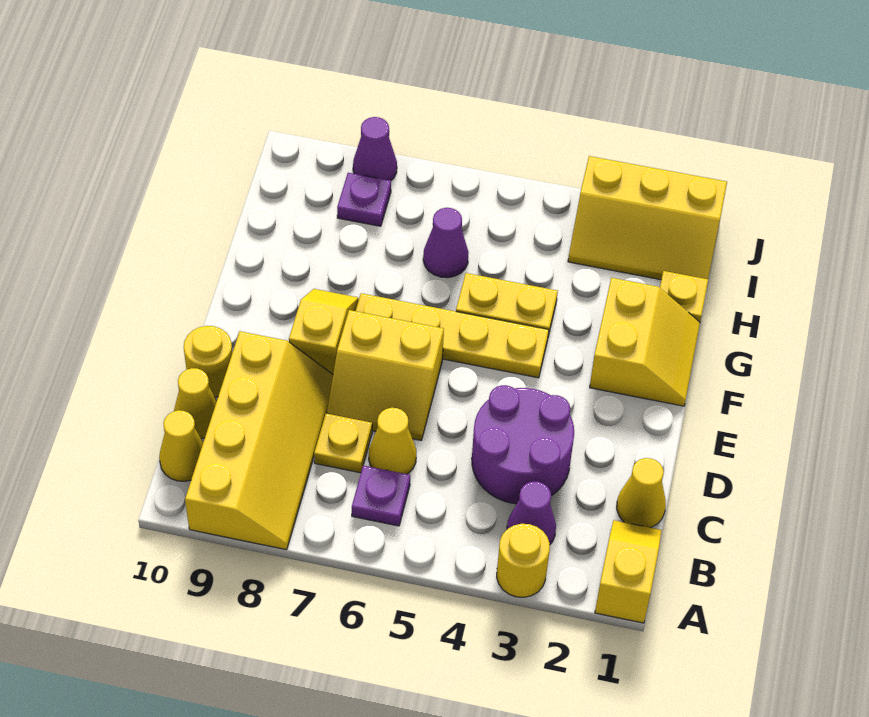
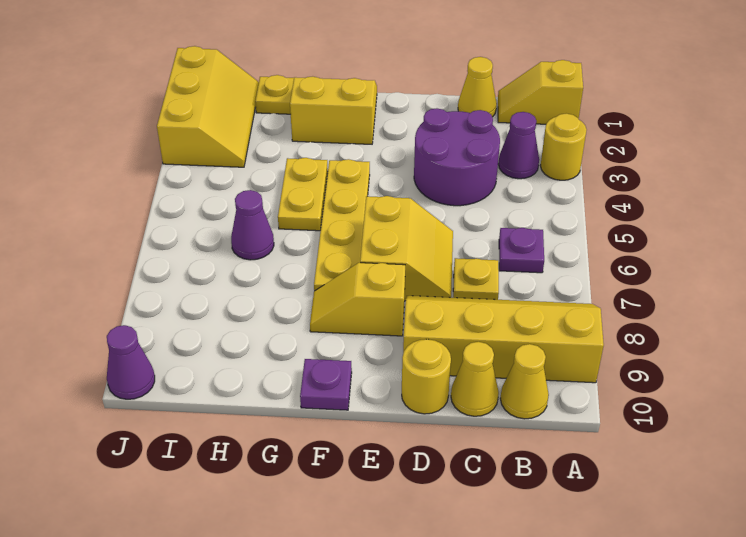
yellow 1x1 cone [369,408,417,474] -> none
purple 1x1 plate [337,173,391,226] -> purple 1x1 plate moved to [300,359,352,410]
purple 1x1 cone [353,117,397,181] -> purple 1x1 cone moved to [107,325,155,399]

